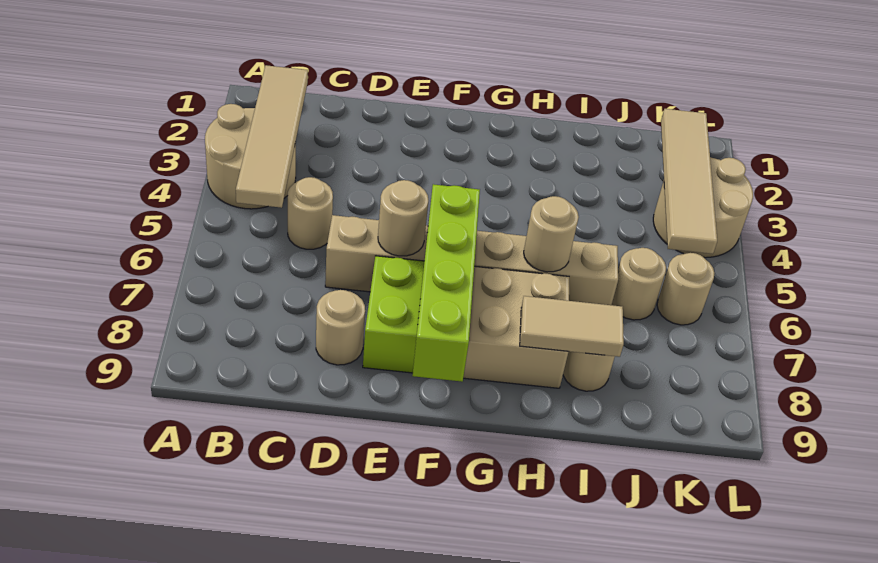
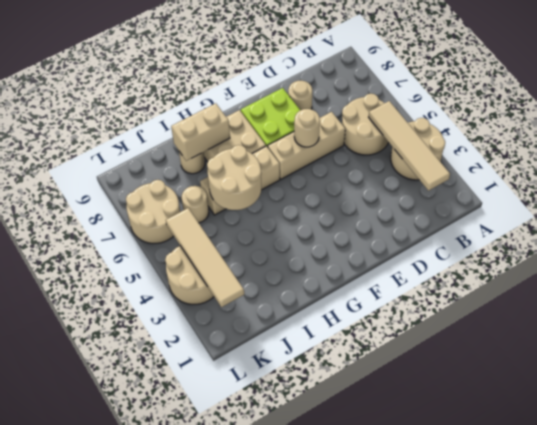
tan 1x1 round brick [288,177,333,249] -> tan 2x2 round brick [342,94,389,155]
lime 1x4 brick [412,184,480,382] -> none
tan 1x1 round brick [524,196,579,272] -> tan 2x2 round brick [207,145,261,210]
tan 1x2 tile [520,296,624,357] -> tan 1x2 brick [171,103,230,161]
tan 1x1 round brick [657,253,714,325] -> tan 2x2 round brick [126,180,180,243]

